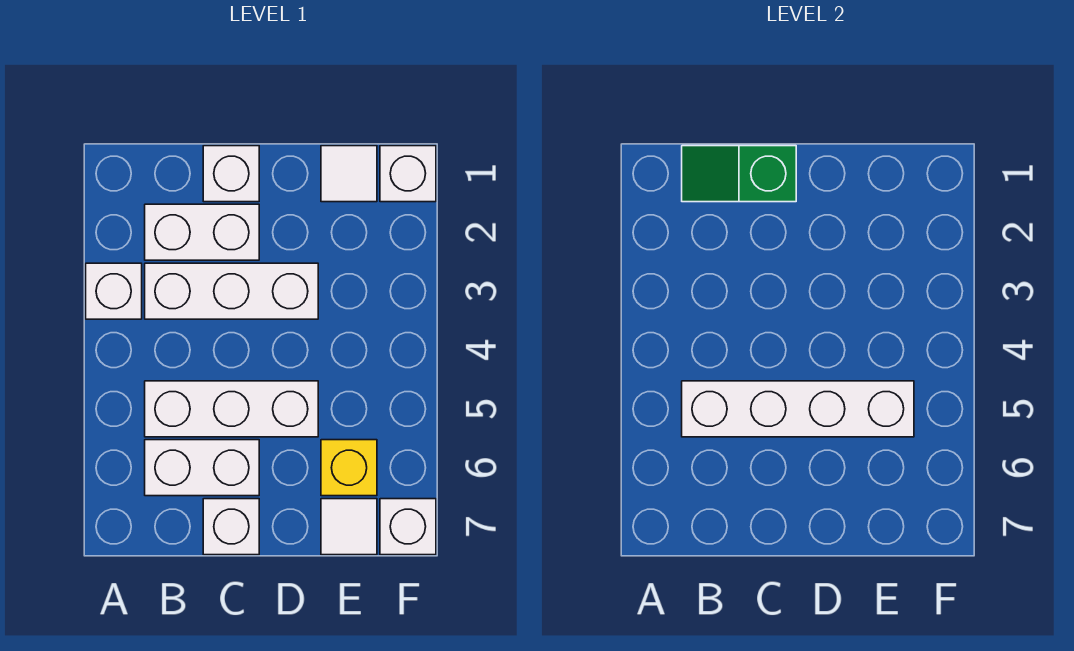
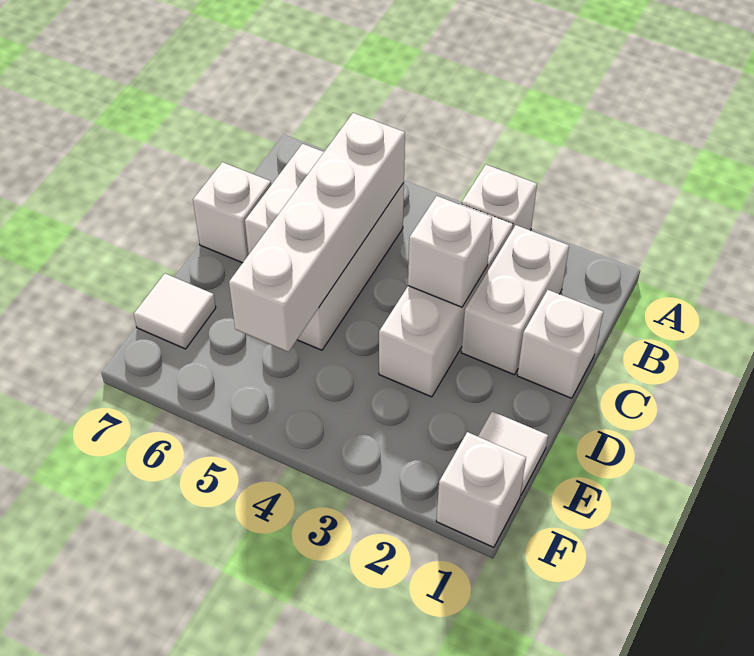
green 1x2 slope [682,146,796,202] -> none
yellow 1x1 brick [321,440,377,496] -> none
white 1x1 brick [380,499,436,555] -> white 1x1 brick moved to [408,196,492,307]

